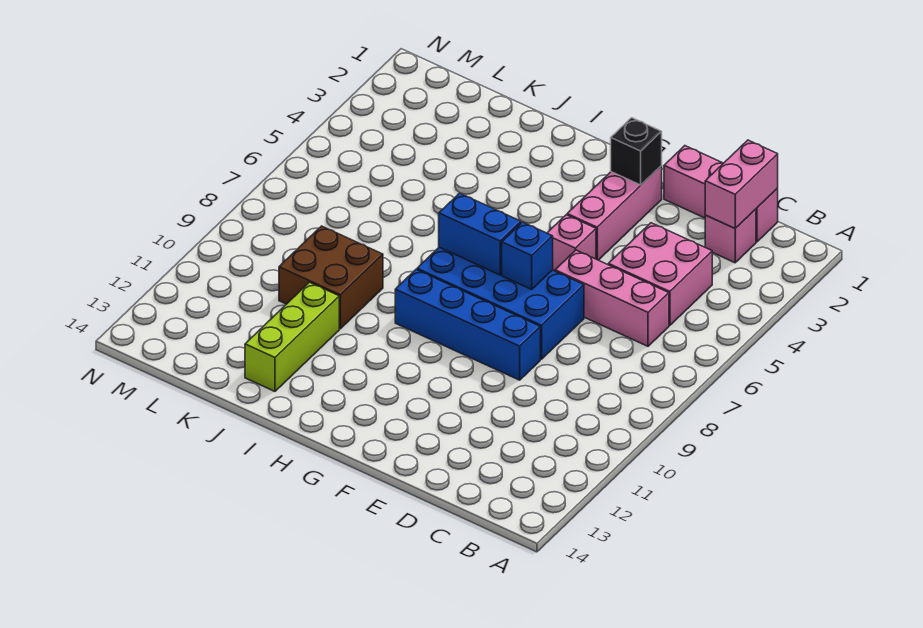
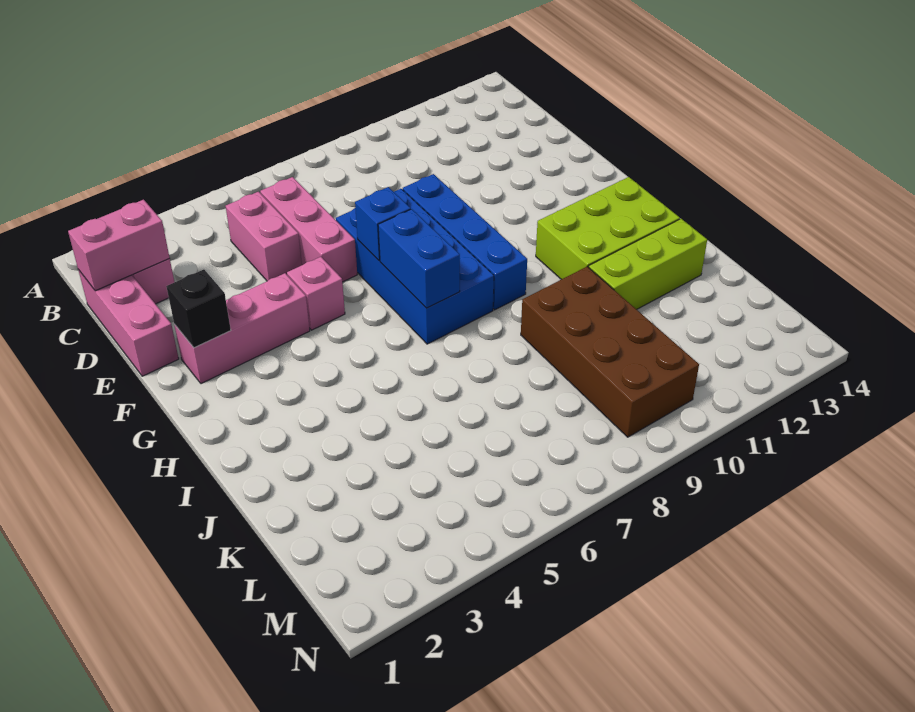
pink 2x2 brick [608,223,712,326] -> pink 1x2 brick [226,192,302,281]
none -> lime 2x3 brick [536,177,680,279]
brown 2x2 brick [279,226,383,329] -> brown 2x4 brick [521,267,699,437]

